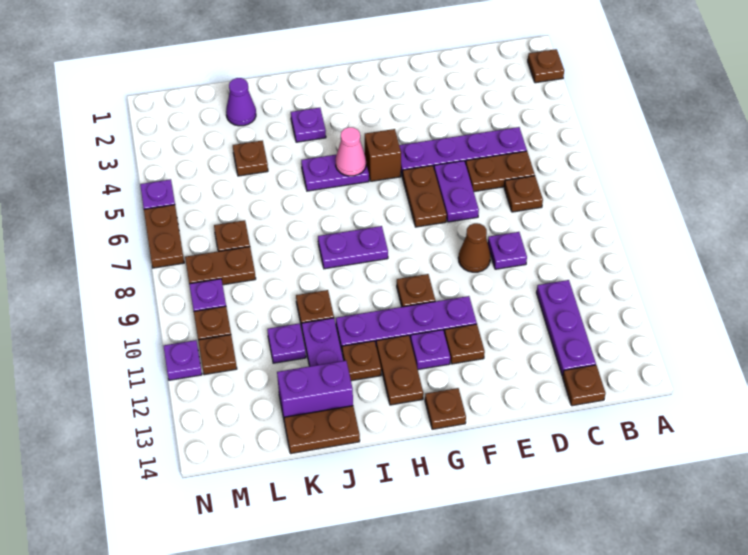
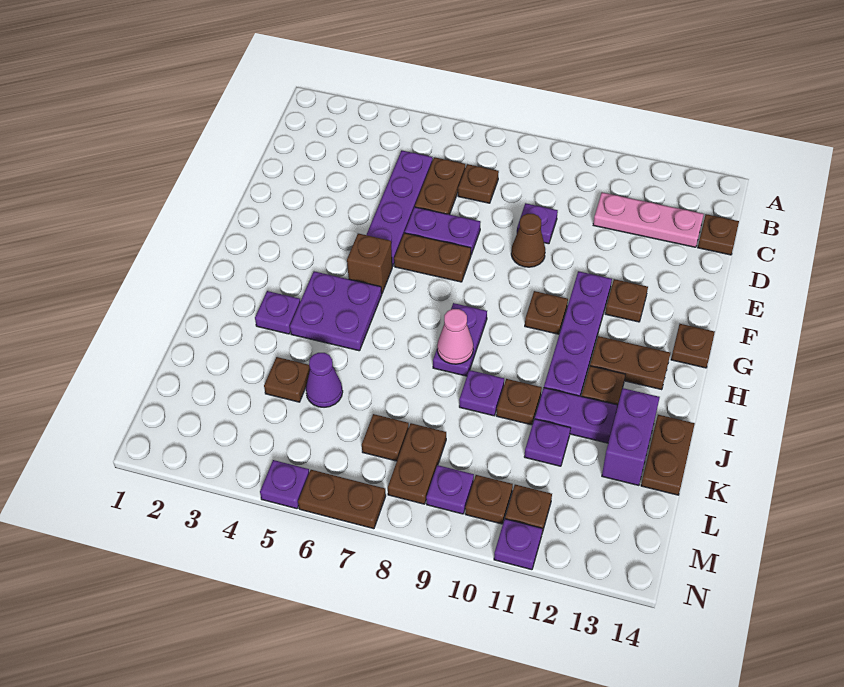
brown 1x1 plate [528,49,564,83] -> none
purple 1x3 plate [536,280,596,376] -> pink 1x3 plate [593,192,704,247]
purple 1x1 plate [411,330,450,370] -> purple 1x1 plate moved to [459,370,504,416]
purple 1x2 plate [301,155,369,191] -> purple 2x2 plate [290,271,382,351]
pink 1x1 cone [336,127,366,176] -> pink 1x1 cone moved to [437,309,473,364]
purple 1x1 cone [226,78,256,126] -> purple 1x1 cone moved to [306,353,343,407]

